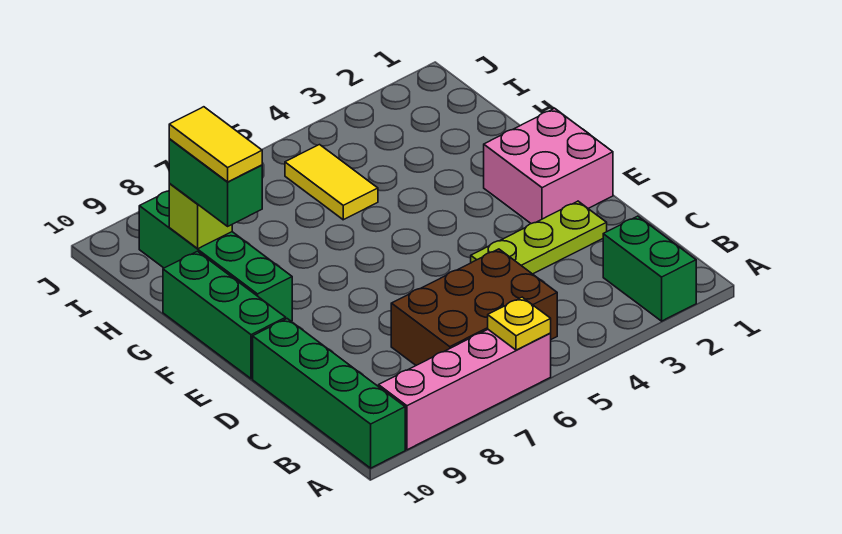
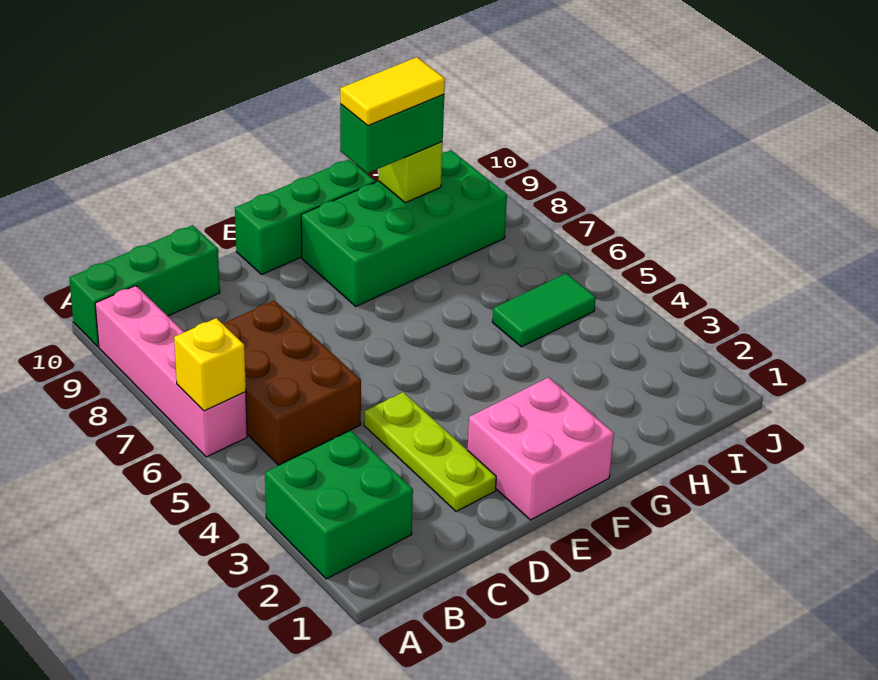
green 1x2 brick [603,216,696,321] -> green 2x2 brick [265,430,413,579]
yellow 1x1 plate [488,297,551,350] -> yellow 1x1 brick [174,318,246,411]
green 1x4 brick [253,319,405,468] -> green 1x3 brick [69,225,220,347]
green 1x4 brick [139,191,292,321] -> green 2x4 brick [301,150,507,306]
yellow 1x2 tile [285,145,378,220] -> green 1x2 tile [492,274,596,347]

